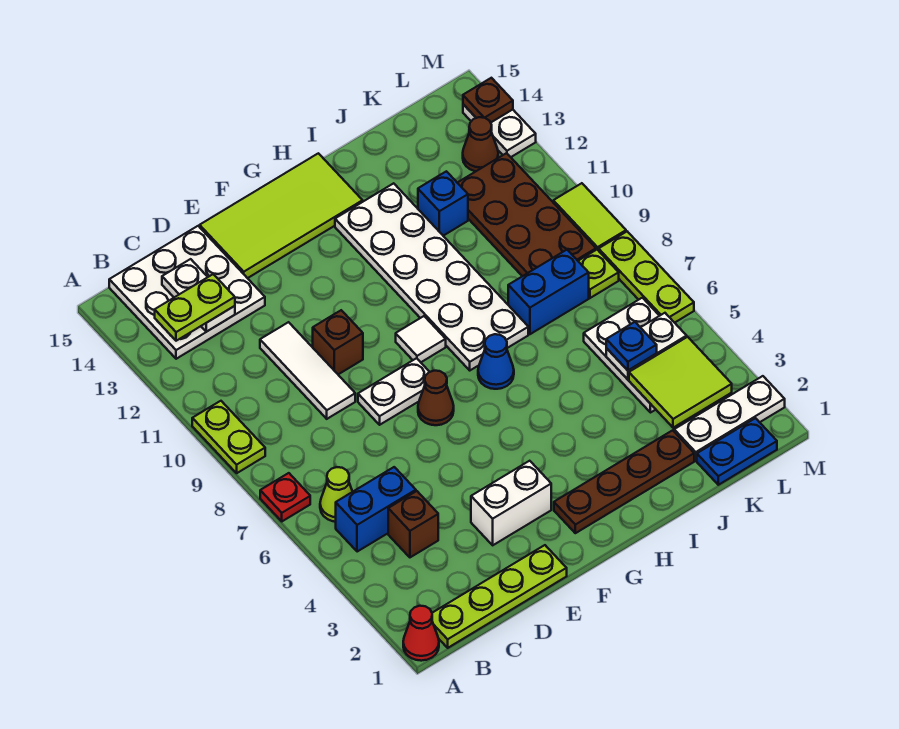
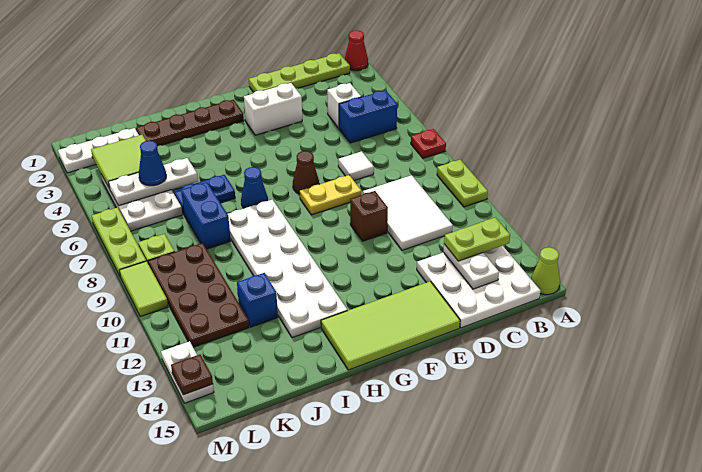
lime 1x1 cone [320,467,352,522] -> lime 1x1 cone moved to [531,247,560,295]
brown 1x1 brick [388,491,438,557] -> white 1x1 brick [327,83,361,128]
white 1x3 tile [260,322,355,419] -> white 2x3 tile [363,175,453,250]
white 1x2 plate [358,358,429,425] -> yellow 1x2 plate [300,175,361,215]
white 1x1 tile [396,316,446,362] -> white 1x1 tile moved to [338,151,374,181]
blue 1x2 brick [508,250,589,334] -> blue 1x2 brick turned to [181,182,231,249]
blue 1x2 plate [697,418,777,485] -> blue 1x2 plate moved to [173,175,235,214]
white 1x2 plate [606,313,687,379] -> white 1x3 plate [109,158,198,206]
blue 1x1 plate [606,322,657,370] -> blue 1x1 cone [139,141,166,186]
brown 1x1 cone [463,117,498,171] -> none

